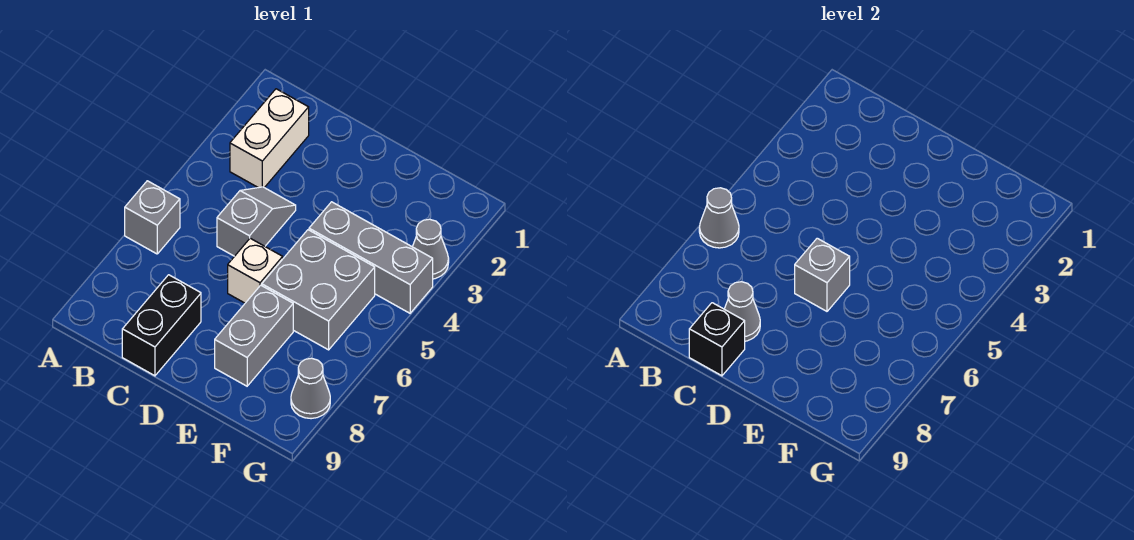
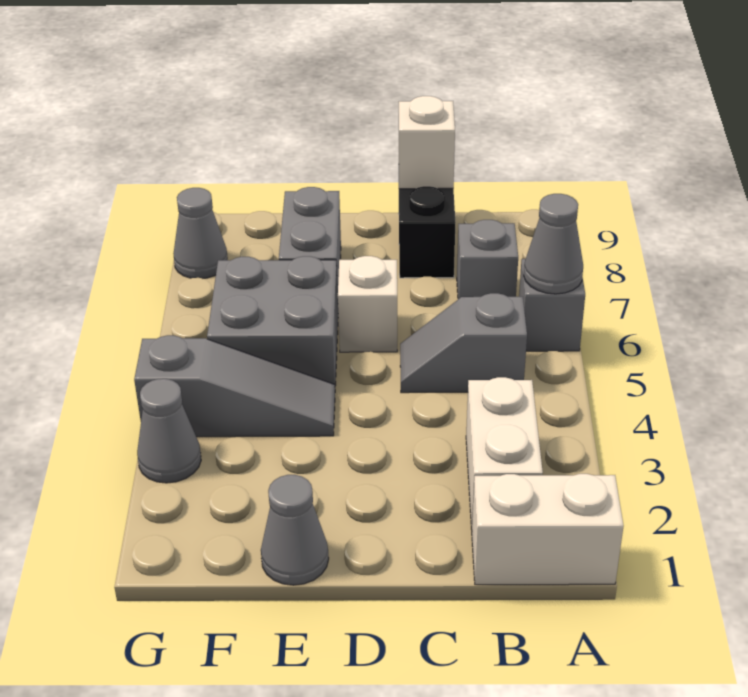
none -> white 1x2 brick [472,474,624,585]
grey 1x2 slope [217,187,296,256] -> grey 1x2 slope turned to [400,293,527,393]
grey 1x1 cone [725,282,760,341] -> grey 1x1 cone moved to [261,475,329,585]
black 1x1 brick [689,303,745,376] -> white 1x1 brick [399,96,455,189]
grey 1x1 brick [795,238,850,311] -> grey 1x1 brick moved to [457,220,518,299]
grey 1x3 brick [309,202,433,313] -> grey 1x3 slope [134,335,335,437]

